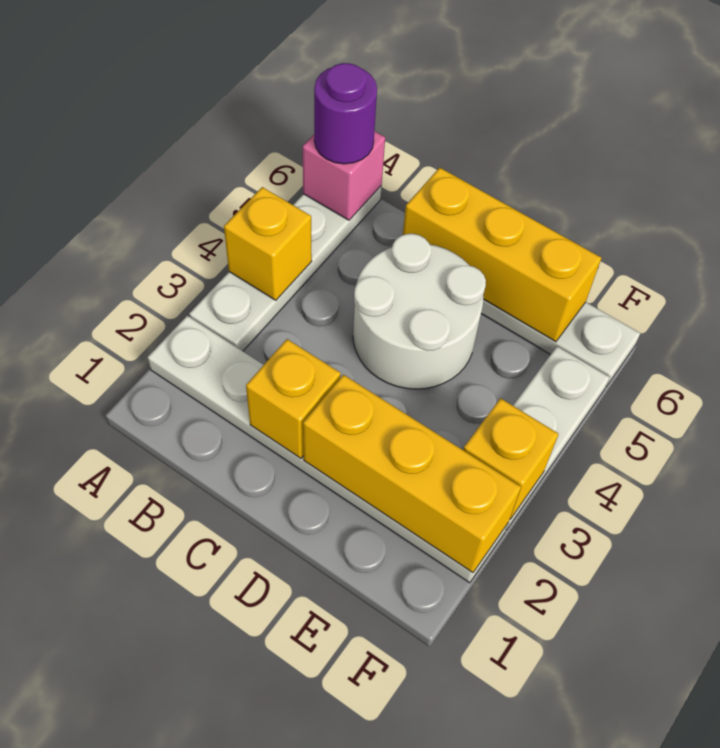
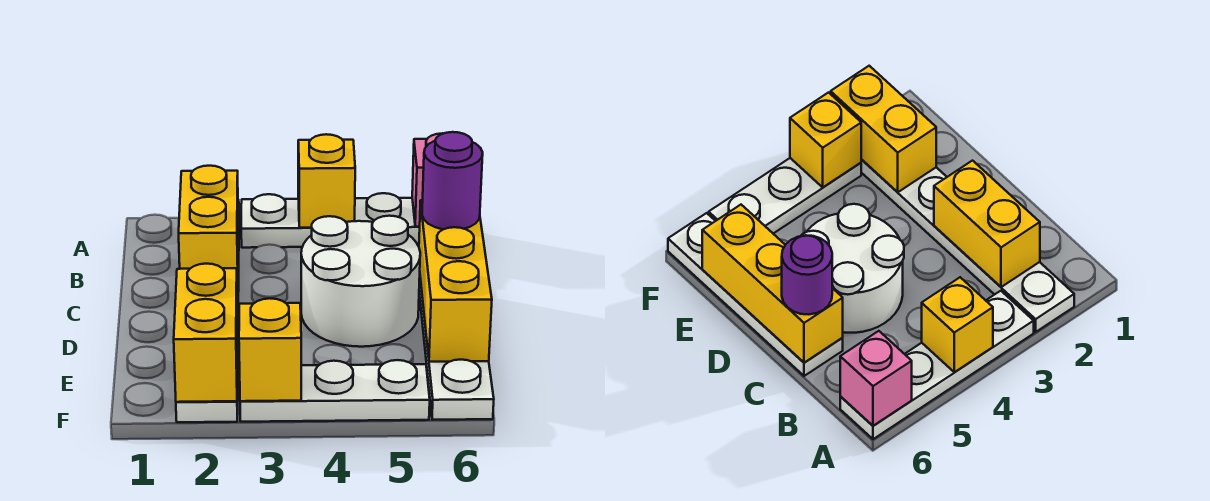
purple 1x1 round brick [314,63,377,164] -> purple 1x1 round brick moved to [422,132,483,229]
yellow 1x1 brick [246,339,341,458] -> yellow 1x2 brick [179,166,239,293]
yellow 1x3 brick [303,375,521,573] -> yellow 1x2 brick [174,264,238,402]

